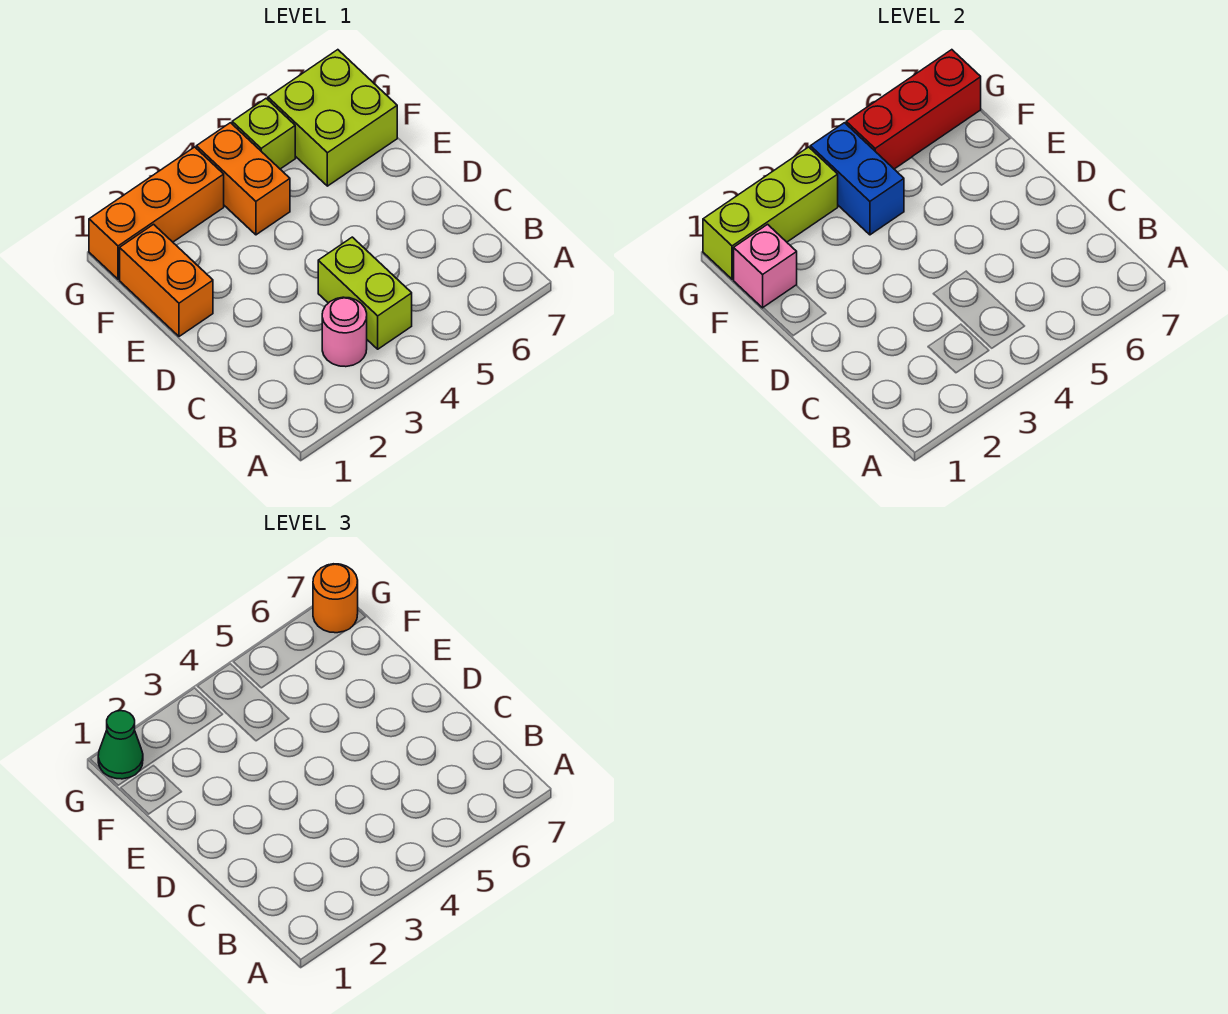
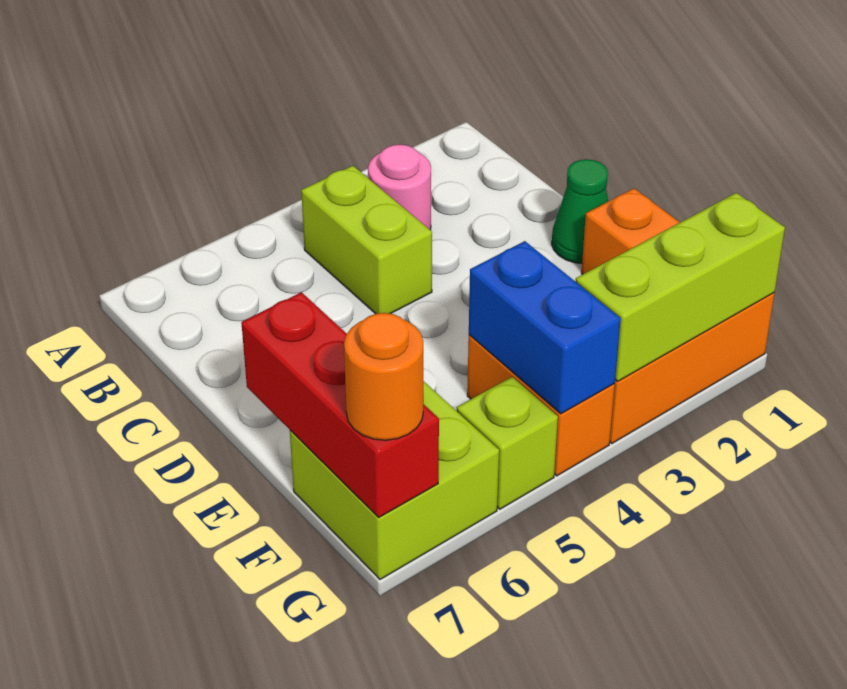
pink 1x1 brick [734,224,797,308] -> none
green 1x1 cone [98,711,143,779] -> green 1x1 cone moved to [552,159,608,263]
red 1x3 brick [846,50,981,169] -> red 1x3 brick turned to [241,292,439,517]

